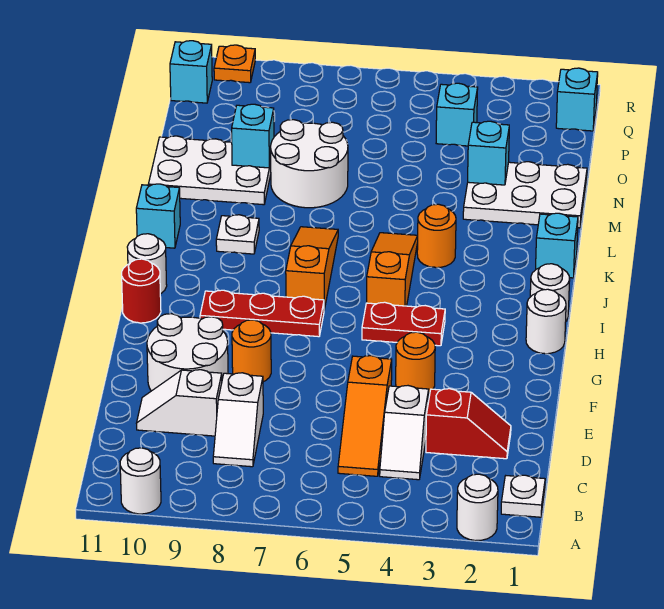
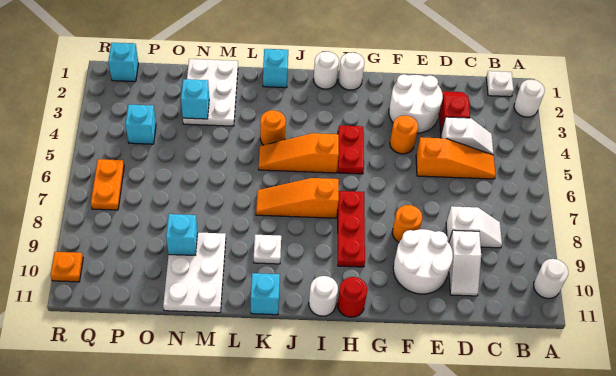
white 2x2 round brick [271,120,348,208] -> white 2x2 round brick moved to [389,74,443,133]
none -> orange 1x2 plate [91,159,124,210]
cyan 1x1 brick [170,41,212,103] -> none

